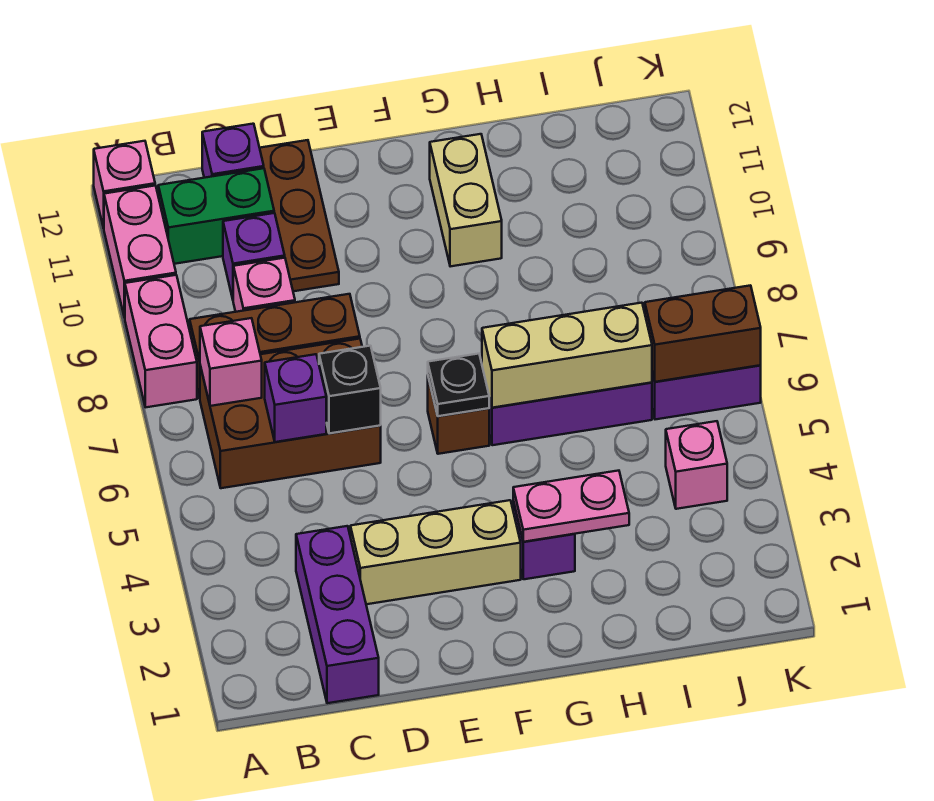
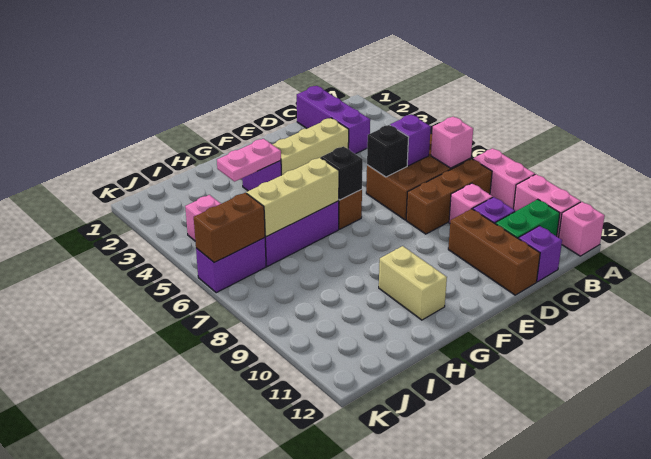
brown 1x3 plate [260,140,339,291] -> brown 1x3 brick [448,209,540,295]
black 1x1 plate [428,354,489,416] -> black 1x1 brick [321,146,363,200]

